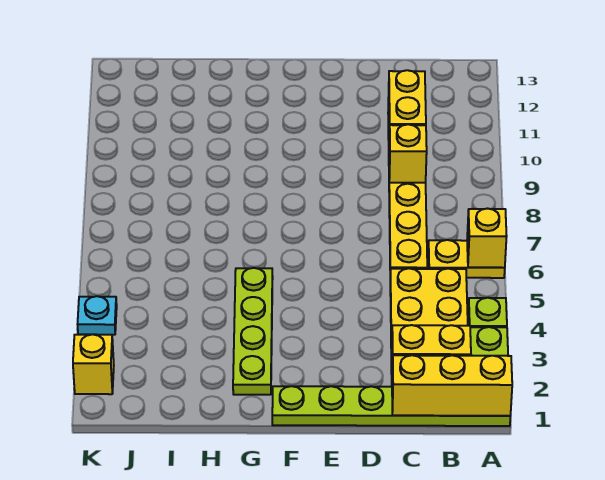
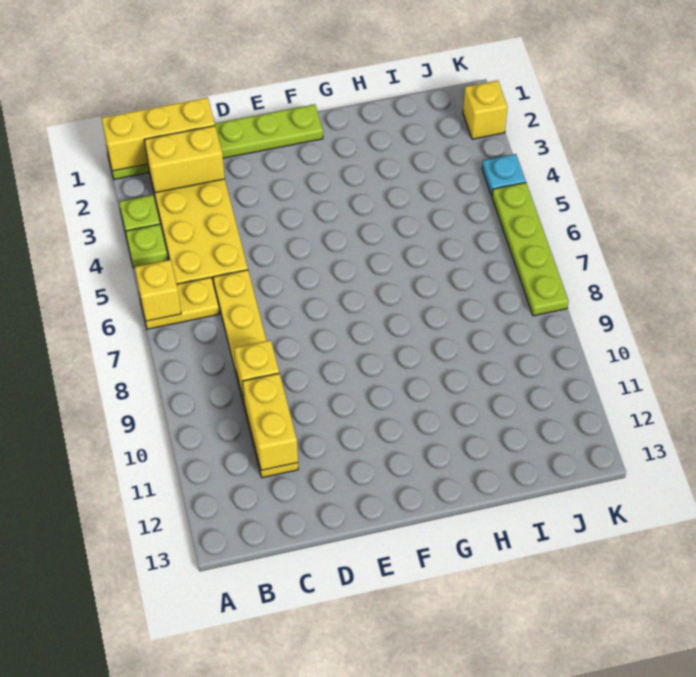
lime 1x4 plate [233,268,273,395] -> lime 1x4 plate moved to [492,183,569,316]

